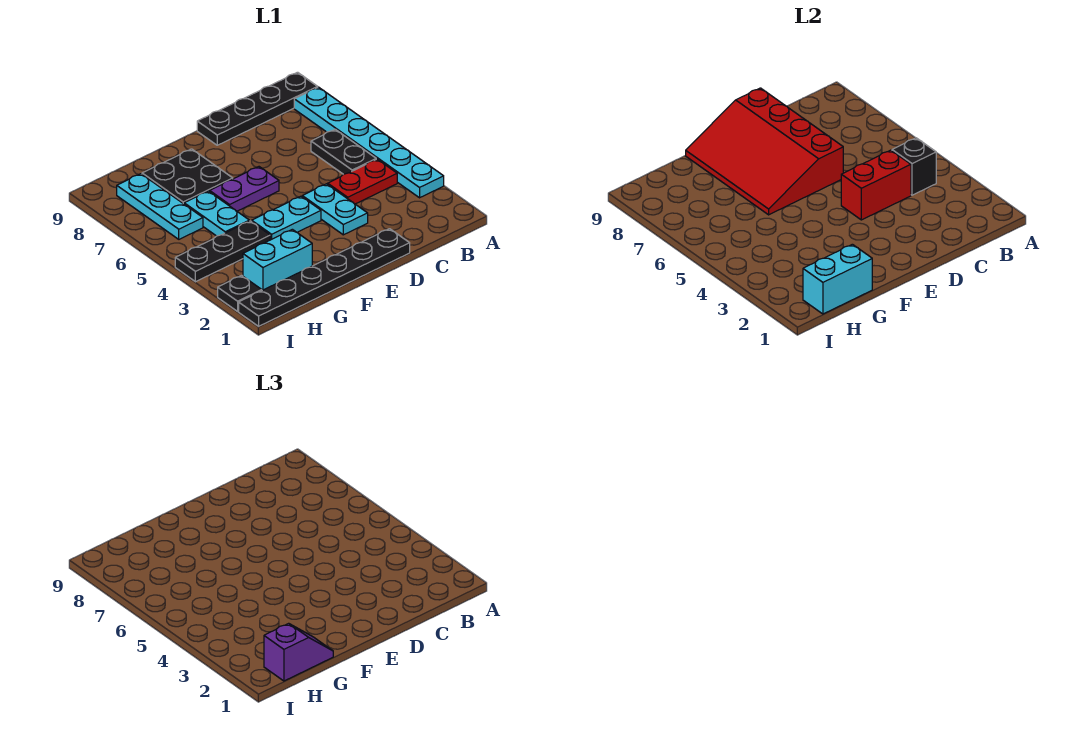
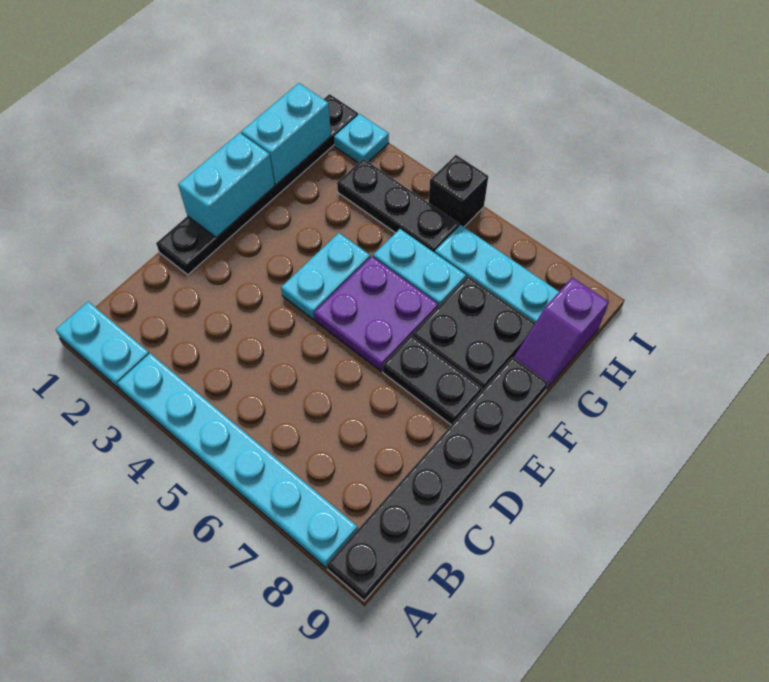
black 1x4 plate [197,72,318,145] -> black 1x6 plate [327,357,548,601]
red 1x2 plate [328,159,397,204] -> none
black 1x1 brick [892,138,936,195] -> black 1x1 brick moved to [429,155,488,227]
black 1x2 plate [311,129,376,174] -> black 1x2 plate moved to [383,335,482,425]
red 1x2 brick [841,150,911,220] -> none
cyan 1x2 plate [302,184,368,235] -> cyan 1x2 plate moved to [56,301,149,389]
red 3x4 slope [686,88,843,215] -> none
purple 1x2 plate [210,167,279,211] -> purple 2x2 plate [314,256,438,371]
purple 1x2 slope [264,623,333,681] -> purple 1x2 slope moved to [514,277,609,389]
cyan 1x2 brick [243,229,312,290] -> cyan 1x2 brick moved to [178,133,275,237]
black 1x3 plate [175,221,270,282] -> black 1x3 plate turned to [337,159,459,253]
black 1x1 plate [218,275,262,311] -> cyan 1x1 plate [334,114,389,163]

